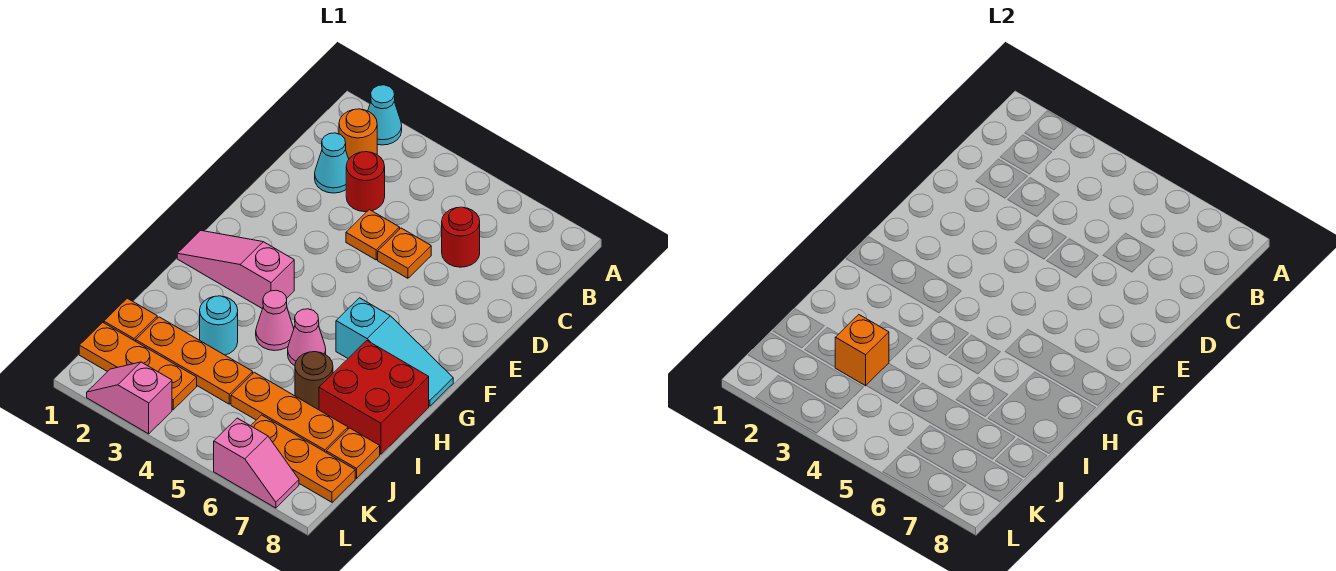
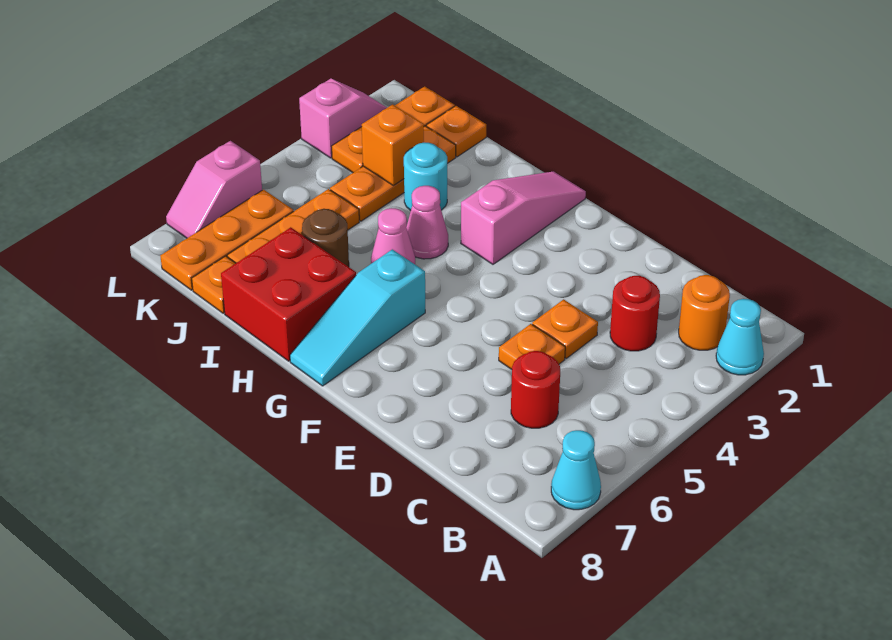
cyan 1x1 cone [315,133,349,193] -> cyan 1x1 cone moved to [551,430,601,510]

